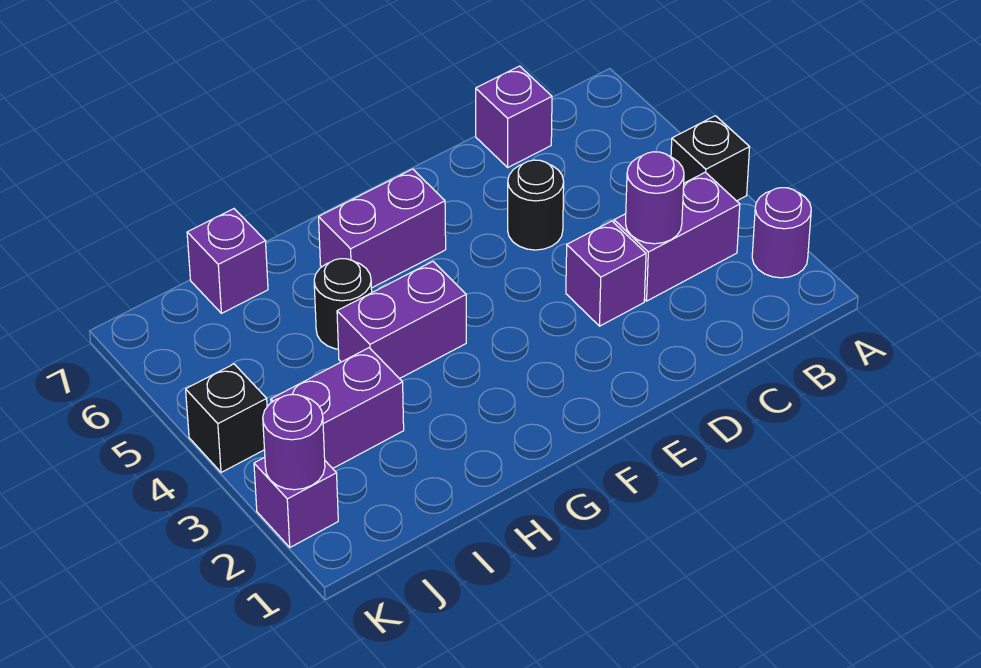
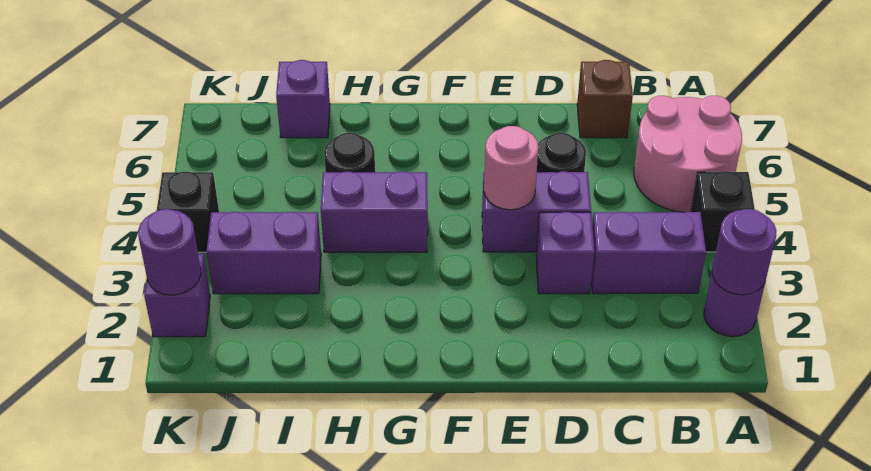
none -> pink 2x2 round brick [634,96,742,212]
purple 1x1 round brick [626,152,684,244] -> purple 1x1 round brick moved to [712,209,776,295]
purple 1x1 brick [476,66,552,167] -> brown 1x1 brick [577,60,633,138]
none -> pink 1x1 round brick [484,126,538,210]
purple 1x2 brick [319,169,446,288] -> purple 1x2 brick moved to [482,171,591,252]

